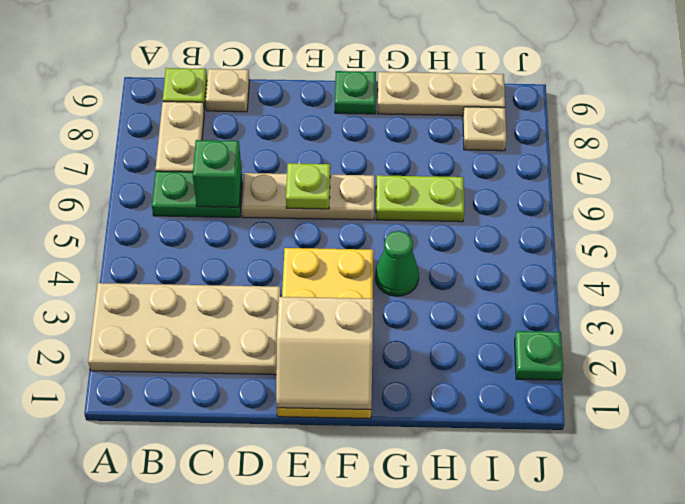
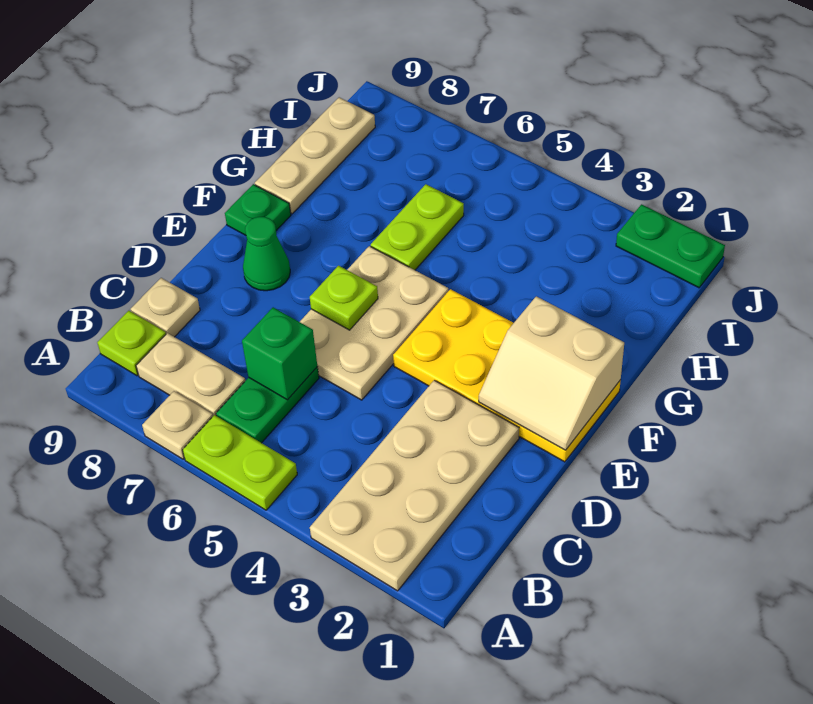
none -> lime 1x2 plate [183,415,297,510]
tan 1x3 plate [242,173,375,220] -> tan 2x3 plate [300,246,448,400]
tan 2x2 slope [276,297,373,410] -> tan 2x2 slope turned to [479,296,624,450]
green 1x1 cone [375,231,419,296] -> green 1x1 cone moved to [243,217,290,291]
tan 1x1 plate [463,107,506,151] -> tan 1x1 plate moved to [142,391,213,459]
green 1x1 plate [515,331,563,380] -> green 1x2 plate [616,204,725,288]

